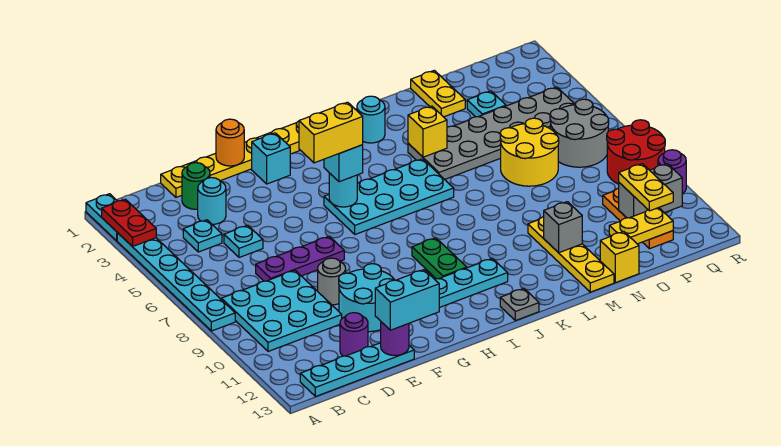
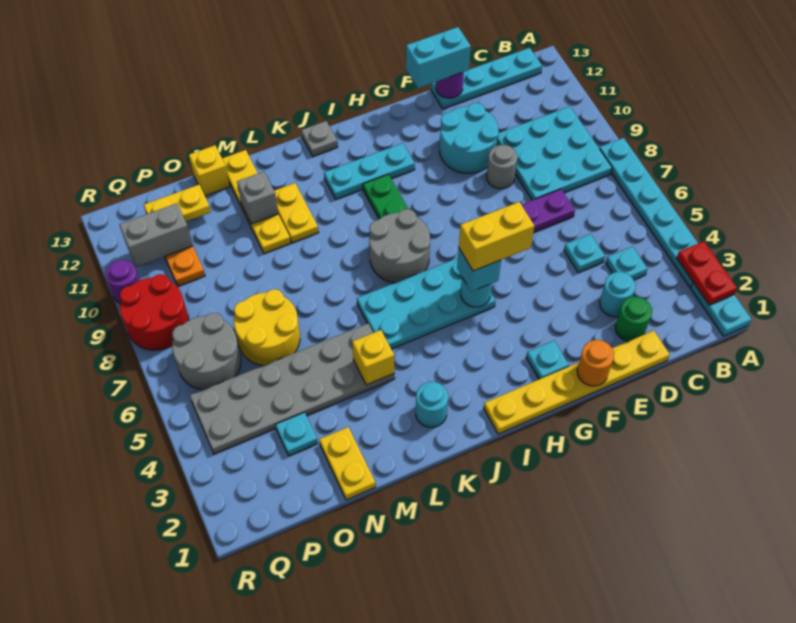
purple 1x1 round brick [340,313,368,356] -> none
cyan 1x1 brick [252,133,290,184] -> cyan 1x1 plate [526,341,569,379]
none -> grey 2x2 round brick [369,209,430,283]
yellow 1x2 plate [619,164,673,211] -> yellow 1x2 plate moved to [274,183,319,243]

